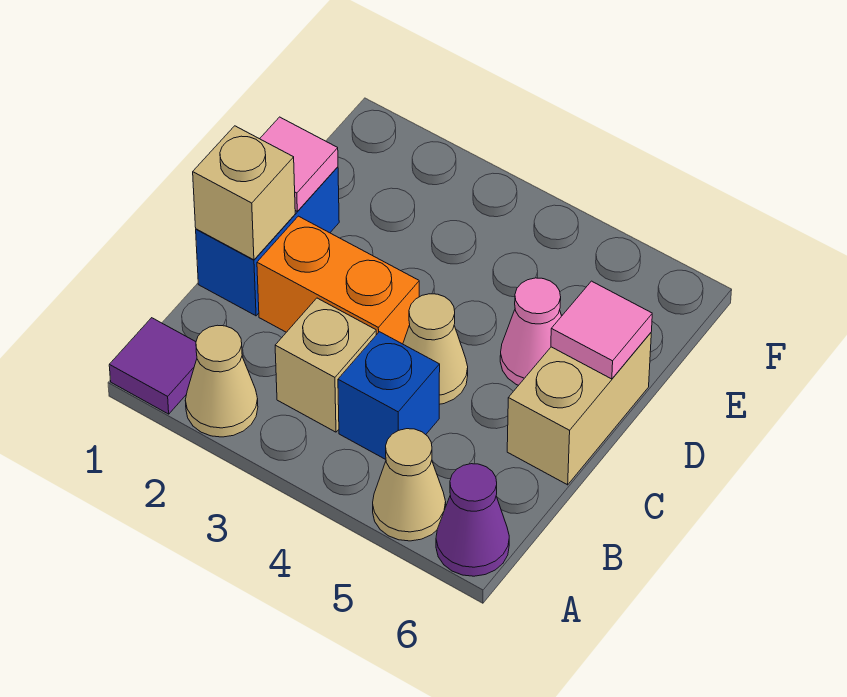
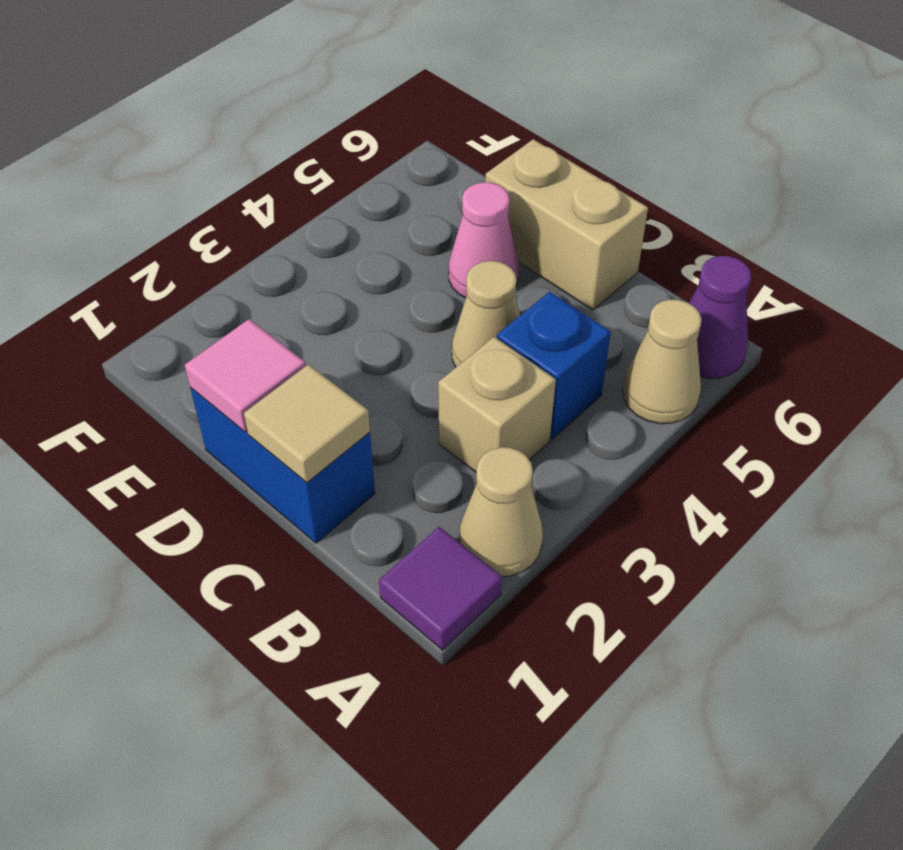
tan 1x1 brick [193,126,295,260] -> tan 1x1 tile [244,364,370,483]
orange 1x2 brick [257,216,419,344] -> none
pink 1x1 tile [551,281,652,379] -> none

